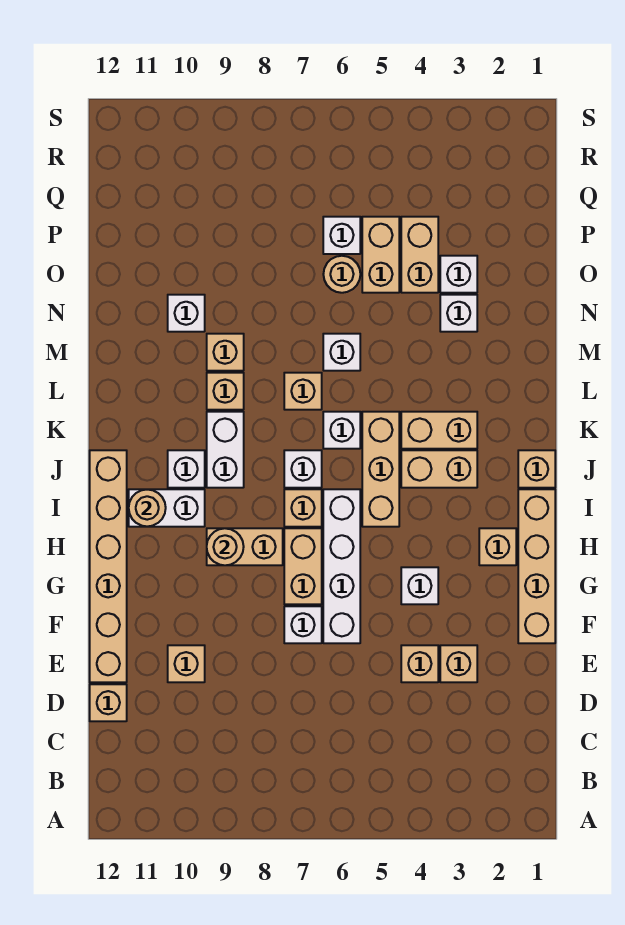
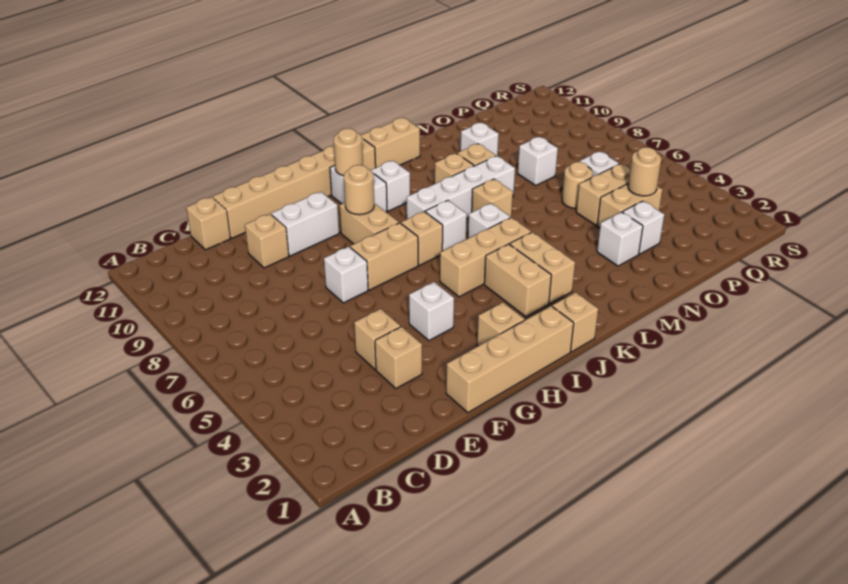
white 1x4 brick [323,489,360,643] -> white 1x4 brick moved to [407,156,515,219]
white 1x2 brick [207,412,244,488] -> white 1x2 brick moved to [271,192,339,256]
none -> tan 1x2 brick [361,118,420,168]
white 1x1 brick [323,334,360,371] -> white 1x1 brick moved to [518,137,558,185]
none -> tan 1x1 round brick [628,147,661,196]

